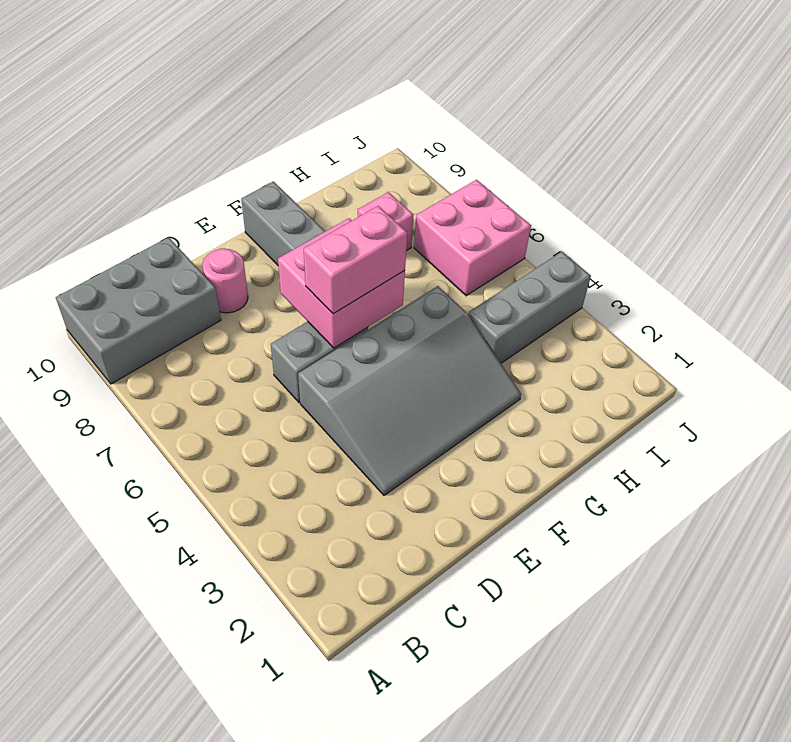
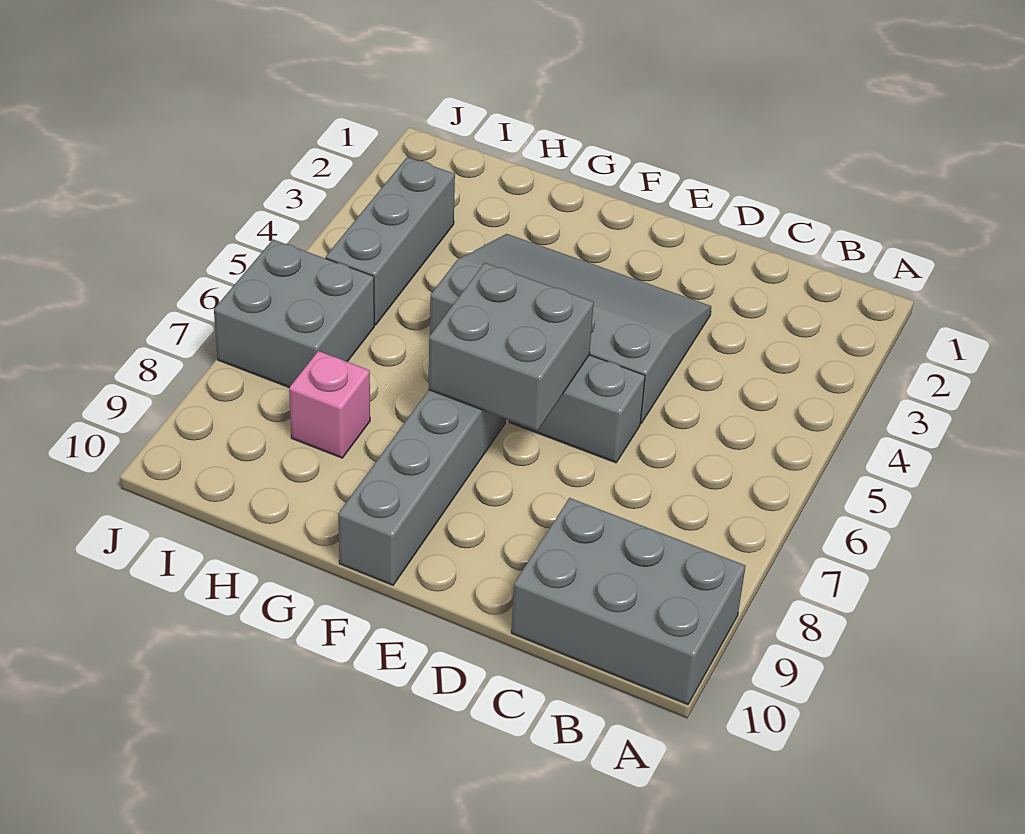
pink 1x1 round brick [202,248,248,313] -> none
pink 2x2 brick [278,218,405,348] -> grey 2x2 brick [429,263,594,431]
pink 1x2 brick [304,206,407,314] -> none
grey 1x3 brick [468,252,591,363] -> grey 1x3 brick turned to [326,157,455,325]
pink 2x2 brick [414,180,531,296] -> grey 2x2 brick [214,240,374,387]

